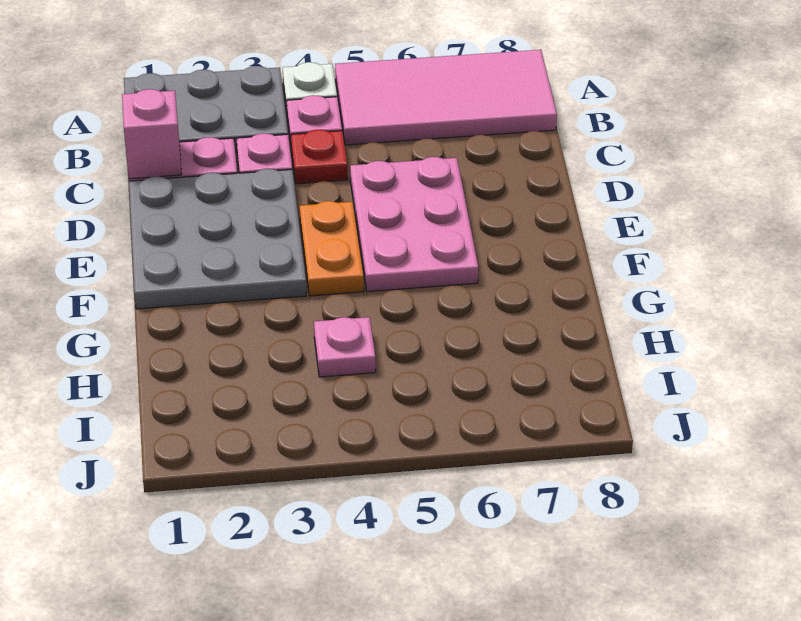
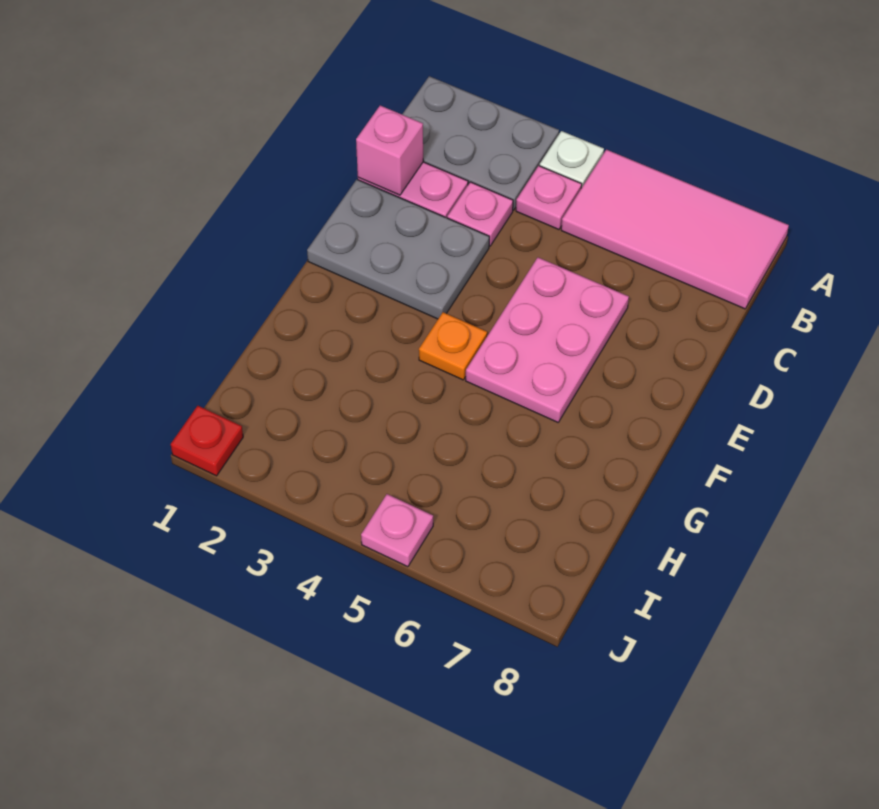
red 1x1 plate [291,130,348,184] -> red 1x1 plate moved to [171,406,243,476]
grey 3x3 plate [129,169,306,309] -> grey 2x3 plate [307,179,489,319]
orange 1x2 plate [300,201,364,296] -> orange 1x1 plate [419,312,487,380]
pink 1x1 plate [314,317,376,377] -> pink 1x1 plate moved to [361,494,433,567]

